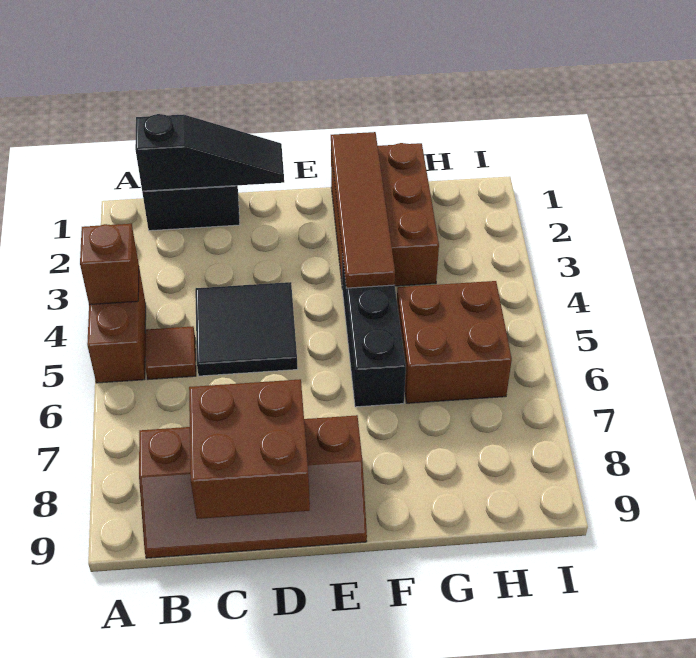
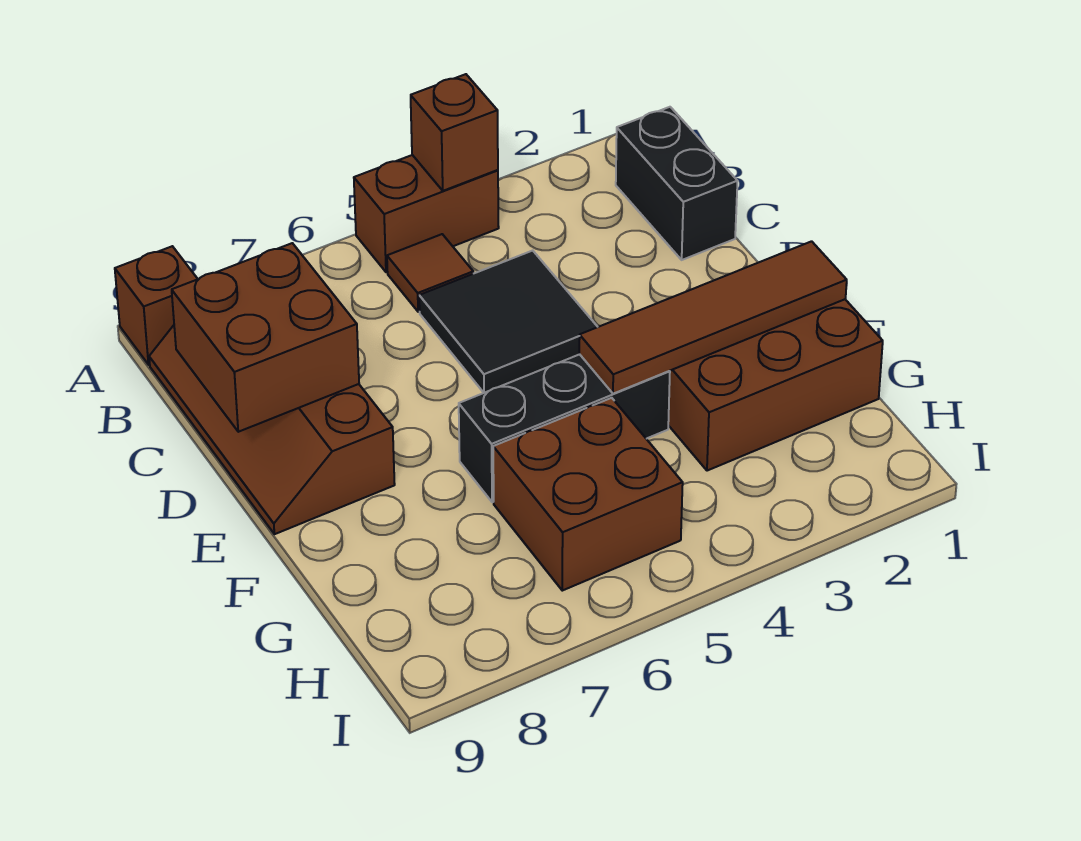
none -> brown 1x1 brick [115,246,197,365]
black 1x3 slope [135,114,284,191] -> none

